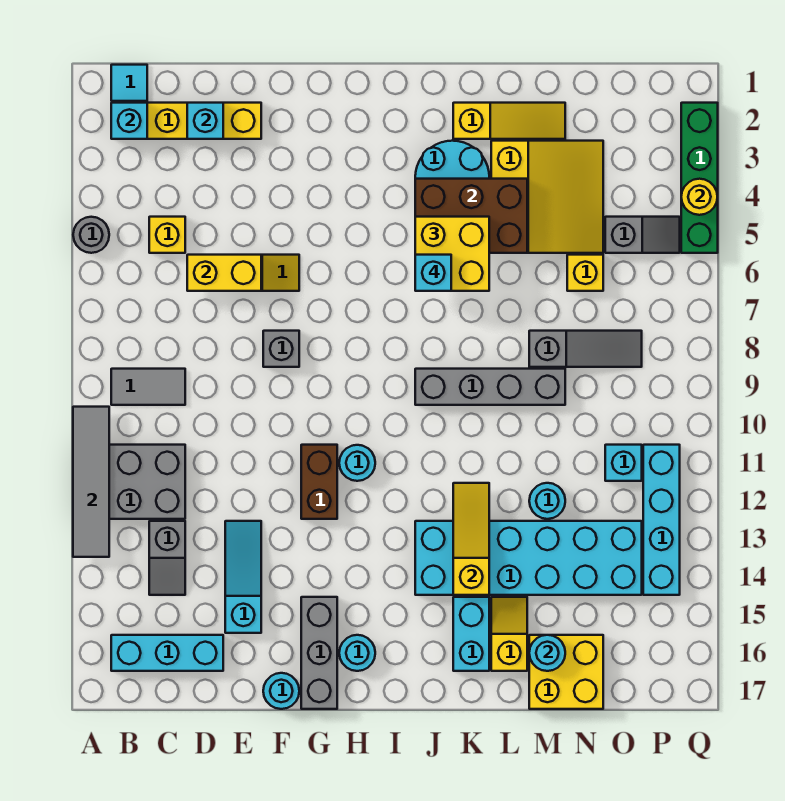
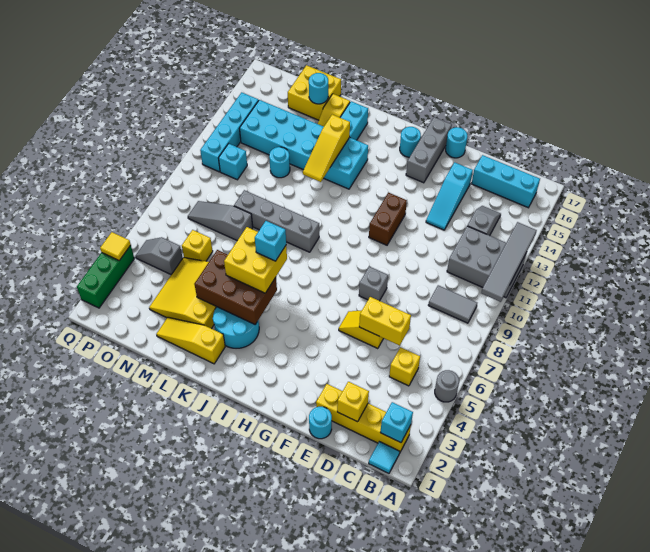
cyan 1x1 brick [187,103,223,139] -> yellow 1x1 brick [337,382,369,422]
cyan 1x1 round brick [339,445,375,481] -> cyan 1x1 round brick moved to [309,407,332,439]
green 1x4 brick [681,103,718,253] -> green 1x3 brick [77,245,134,308]
yellow 1x1 round brick [681,179,718,215] -> yellow 1x1 tile [100,232,131,261]

